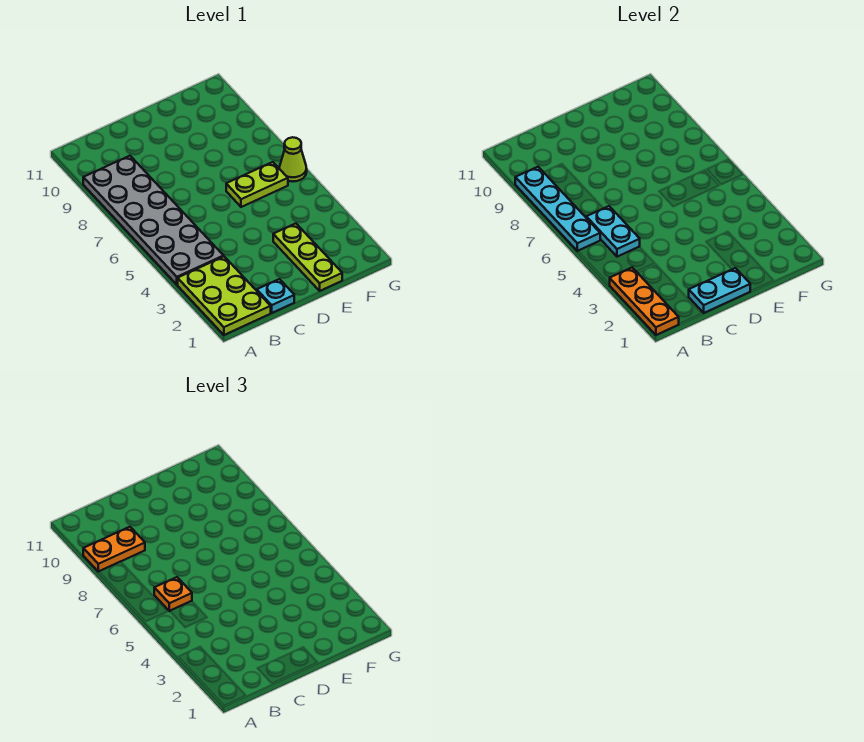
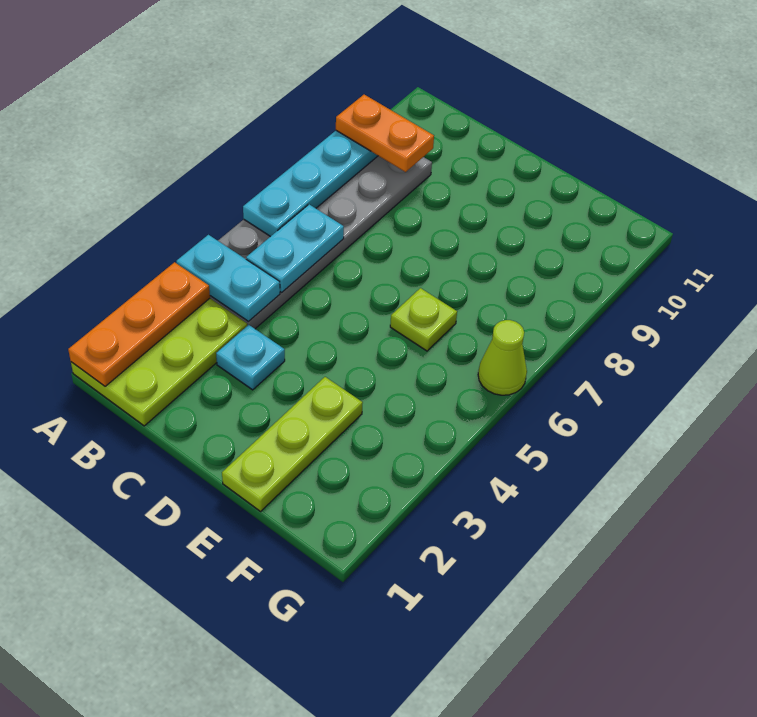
orange 1x1 plate [154,577,192,611] -> none
cyan 1x1 plate [257,279,294,313] -> cyan 1x1 plate moved to [216,325,285,390]
cyan 1x2 plate [689,268,750,313] -> cyan 1x2 plate moved to [176,235,280,322]
lime 1x2 plate [226,162,288,207] -> lime 1x1 plate [390,288,457,351]

